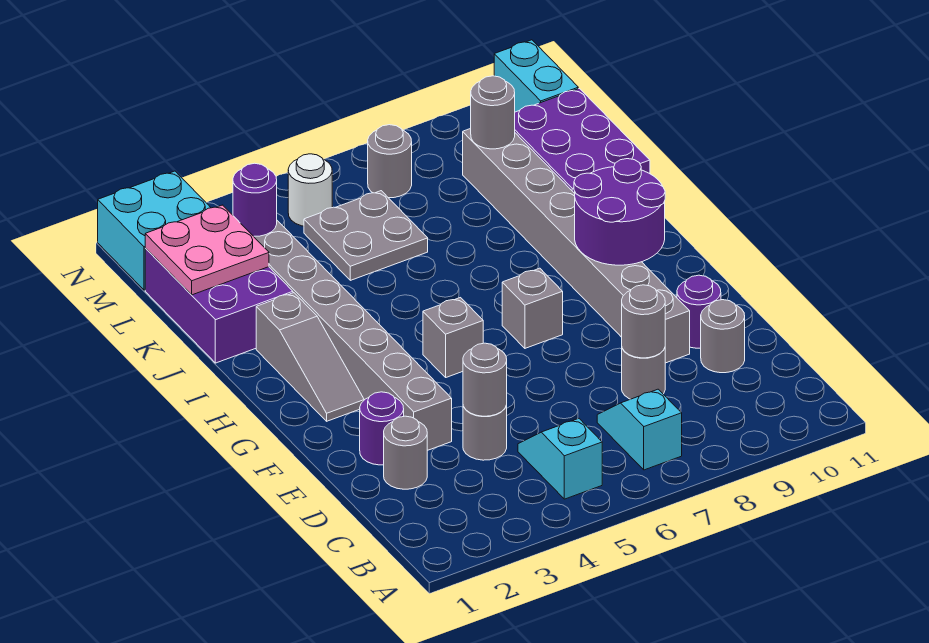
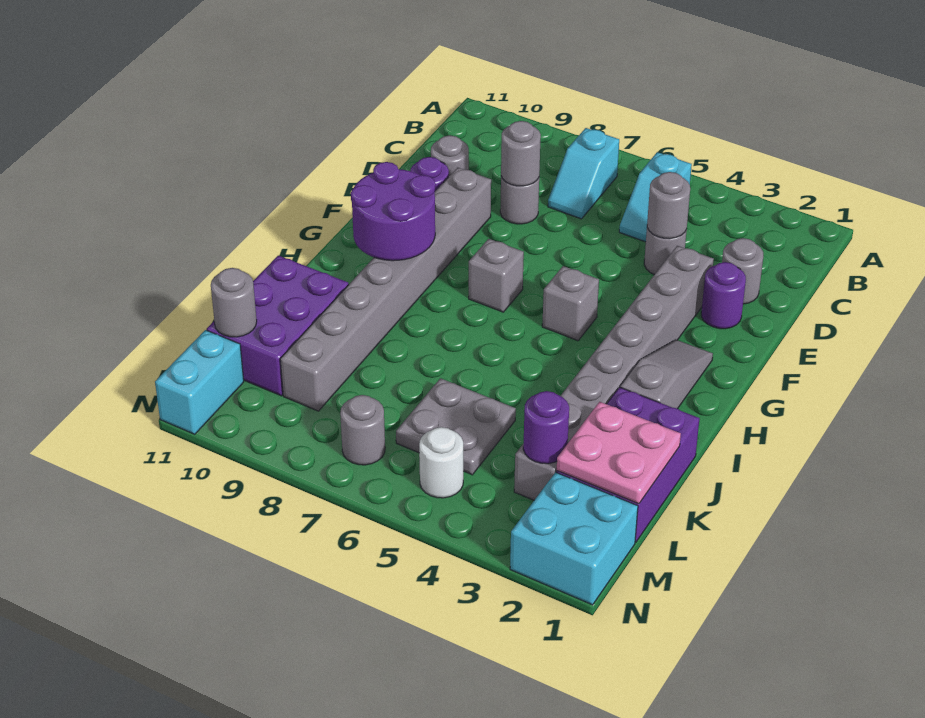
grey 1x1 round brick [471,76,515,149] -> grey 1x1 round brick moved to [211,268,257,337]

